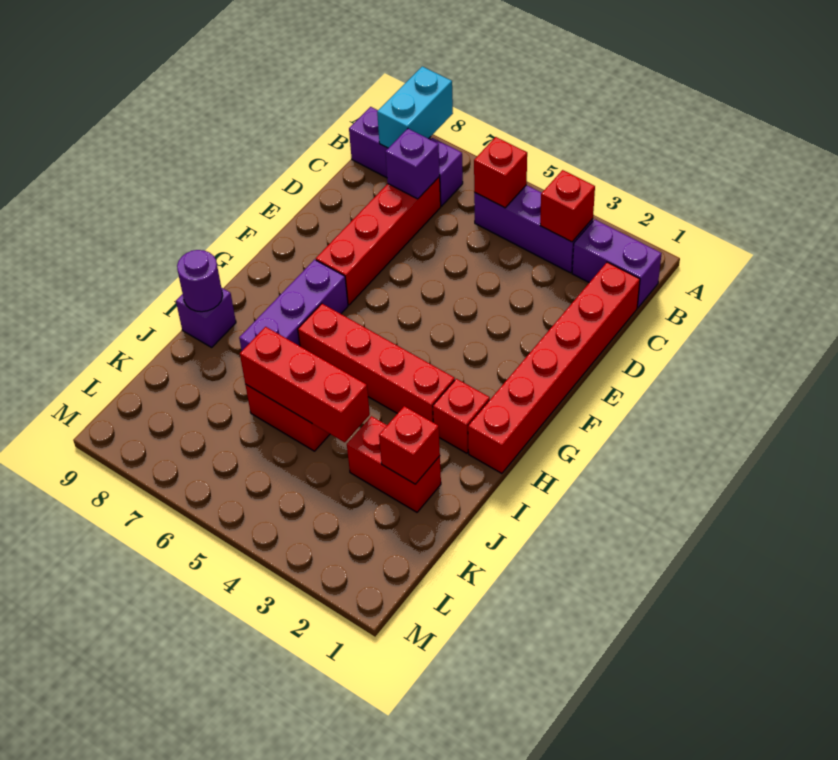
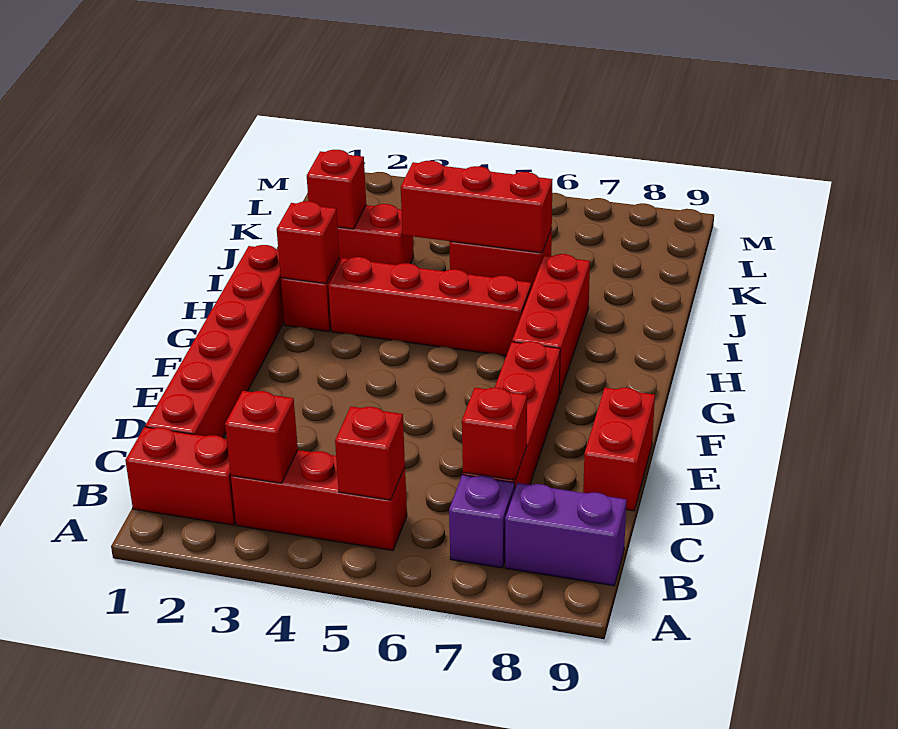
cyan 1x2 brick [377,67,453,148] -> none
purple 1x2 brick [572,219,662,308] -> red 1x2 brick [125,427,236,525]
purple 1x3 brick [474,185,593,273] -> red 1x3 brick [231,450,407,551]
purple 1x1 brick [385,129,440,199] -> red 1x1 brick [462,388,527,480]
none -> red 1x2 brick [583,388,655,511]
purple 1x3 brick [239,260,348,351] -> red 1x3 brick [512,254,590,395]
none -> red 1x1 brick [277,201,339,284]
purple 1x1 brick [176,288,236,347] -> none
purple 1x1 round brick [177,250,223,312] -> none

